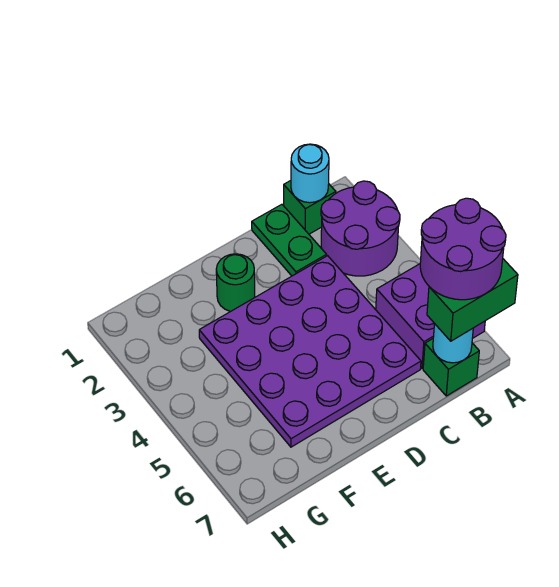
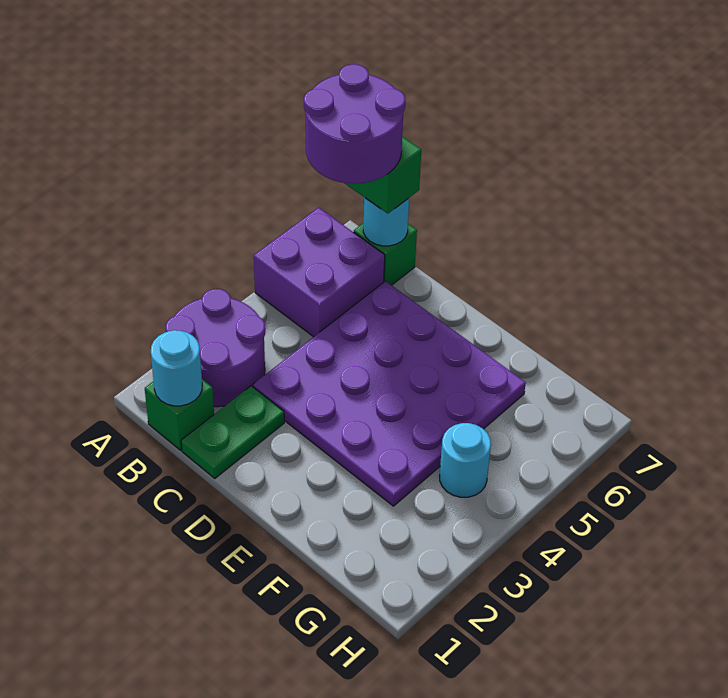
green 1x1 round brick [216,254,255,311] -> none
none -> cyan 1x1 round brick [440,423,491,497]

